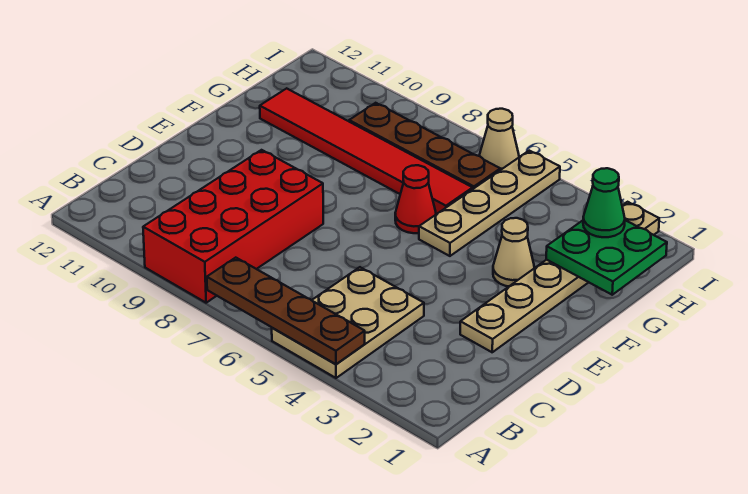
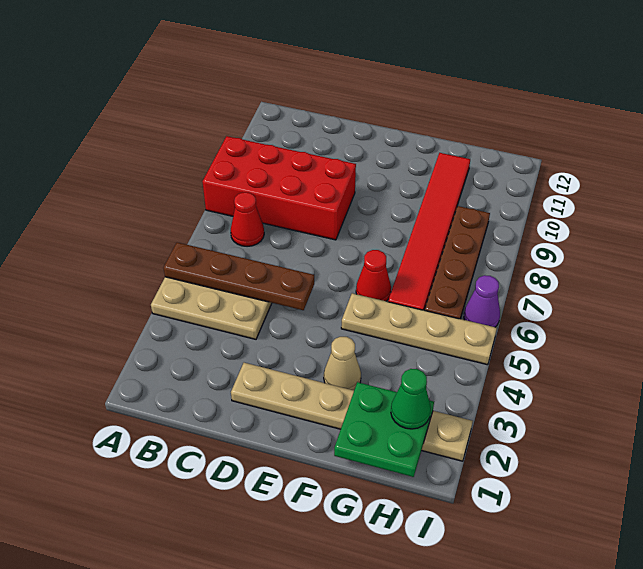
brown 1x4 plate [207,258,365,364] -> brown 1x4 plate turned to [164,242,314,310]
none -> red 1x1 cone [231,192,264,246]
tan 1x1 cone [479,109,519,170] -> purple 1x1 cone [464,275,500,327]

